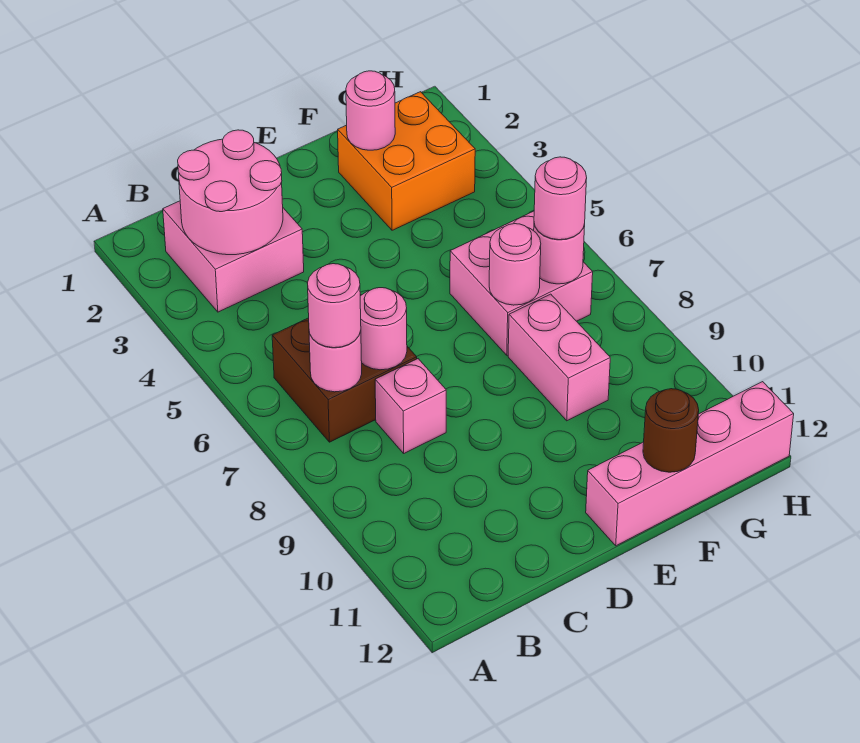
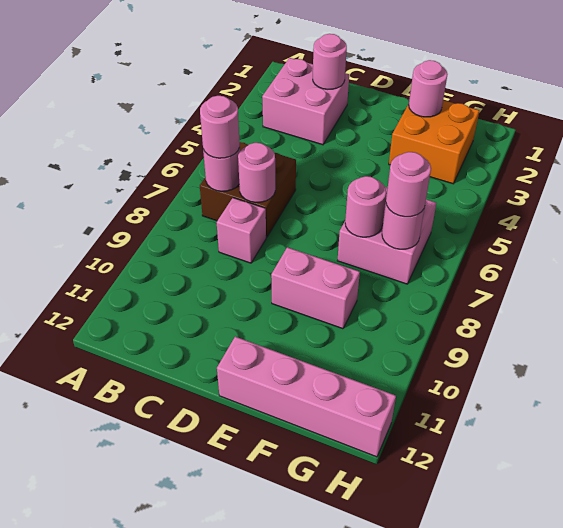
pink 2x2 round brick [178,130,283,255] -> pink 1x1 round brick [313,34,347,89]
pink 1x2 brick [508,294,610,421] -> pink 1x2 brick turned to [271,247,360,329]
brown 1x1 round brick [643,389,699,472] -> none

